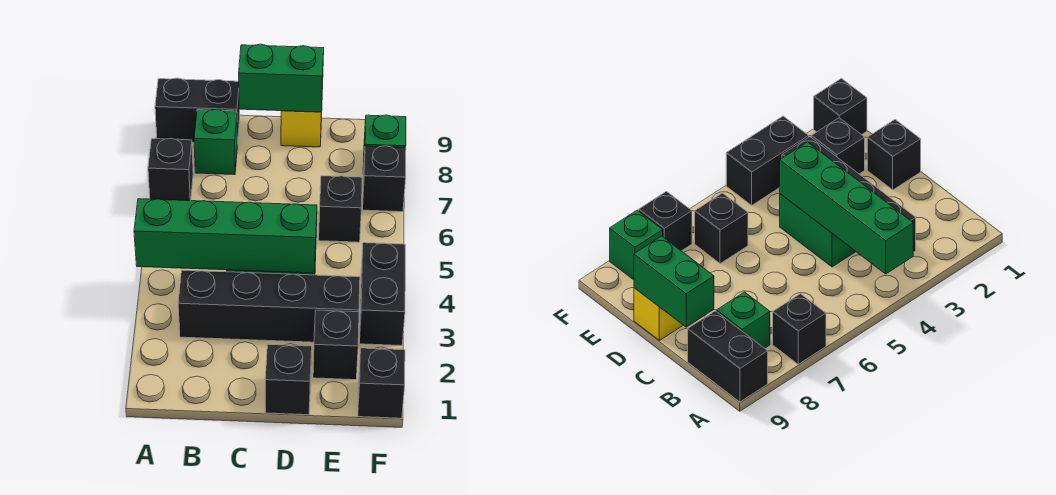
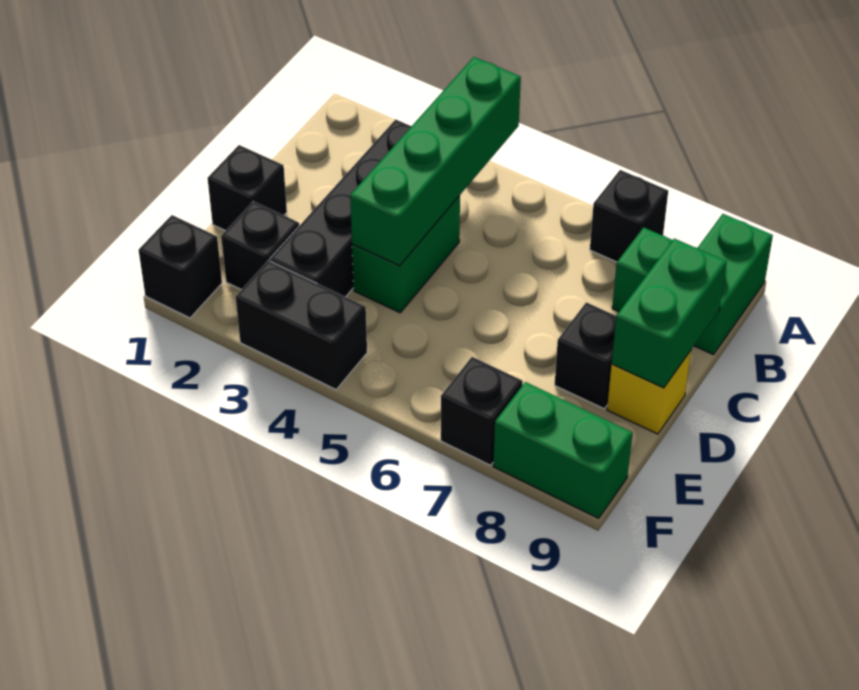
black 1x2 brick [155,78,240,144] -> green 1x2 brick [694,214,773,355]
black 1x1 brick [319,176,362,242] -> black 1x1 brick moved to [555,302,616,409]
green 1x1 brick [363,115,406,174] -> green 1x2 brick [493,382,632,518]

